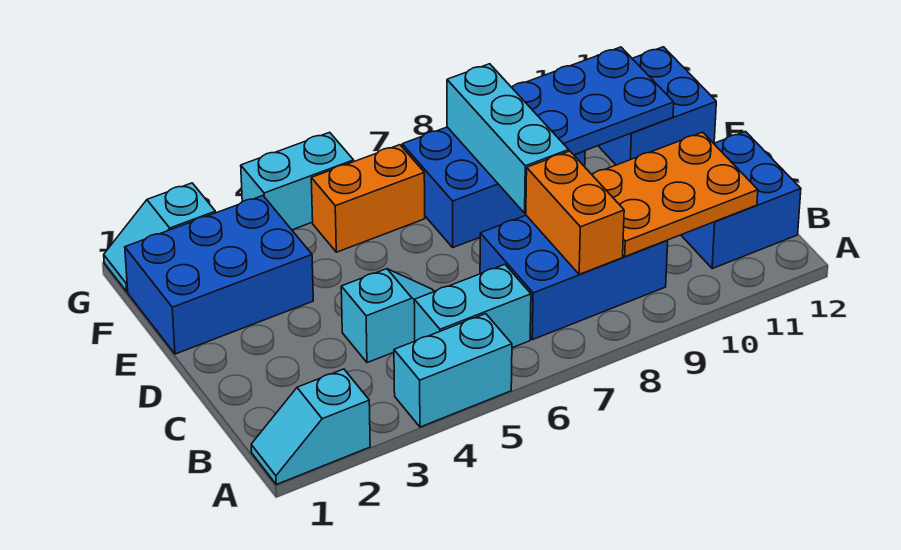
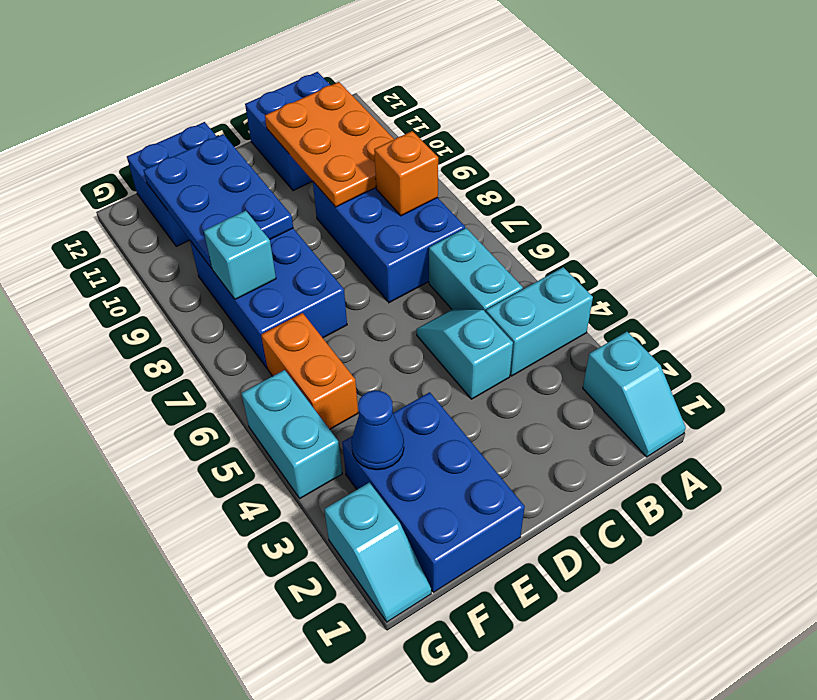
cyan 1x2 brick [394,314,512,427] -> cyan 1x2 brick turned to [486,267,593,376]
orange 1x2 brick [526,151,624,274] -> orange 1x1 brick [374,131,438,216]
cyan 1x3 brick [447,64,569,213] -> cyan 1x1 brick [204,210,276,299]
none -> blue 1x1 cone [352,390,404,470]

